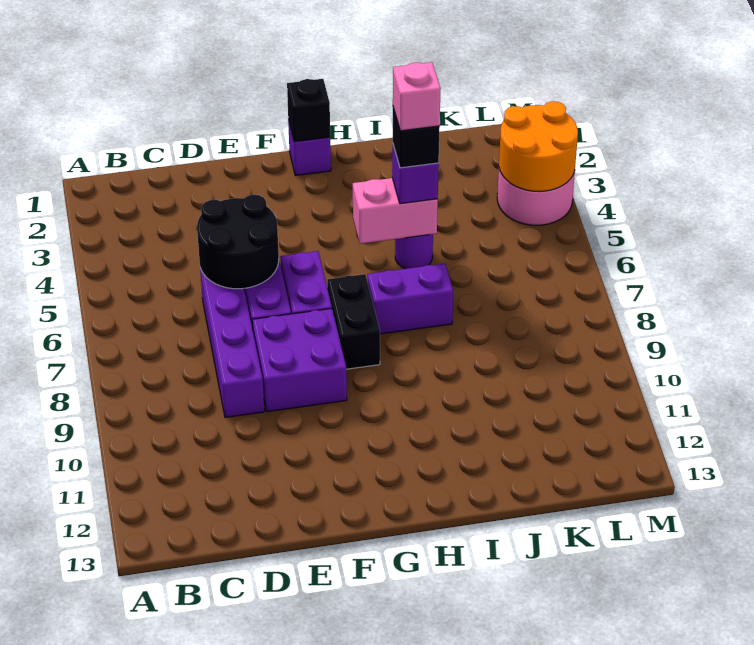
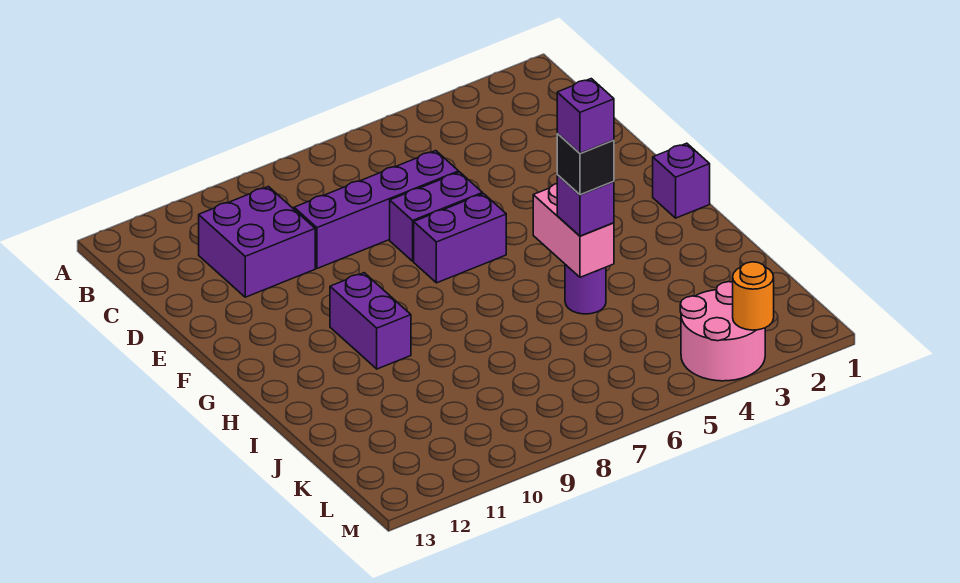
black 2x2 round brick [197,195,279,289] -> none
purple 2x2 brick [252,309,347,412] -> purple 2x2 brick moved to [199,187,315,297]
black 1x1 brick [287,79,330,142] -> none
black 1x2 brick [327,274,380,369] -> none
purple 1x2 brick [367,264,453,334] -> purple 1x2 brick moved to [330,273,411,369]
pink 1x1 brick [393,62,441,131] -> purple 1x1 brick [557,79,614,153]
orange 2x2 round brick [499,101,578,192] -> orange 1x1 round brick [733,262,774,330]

